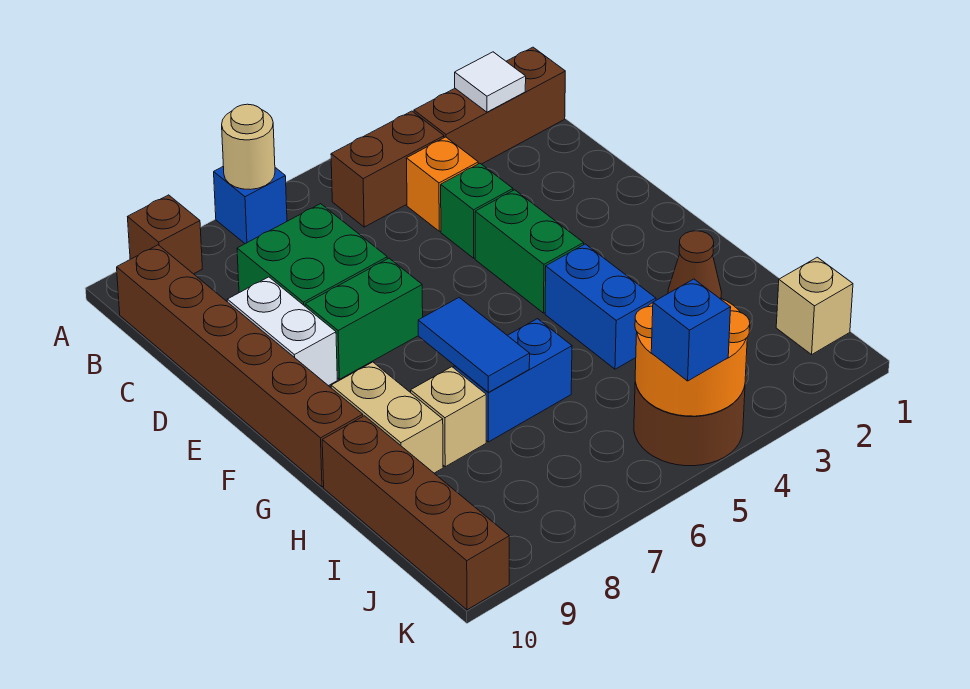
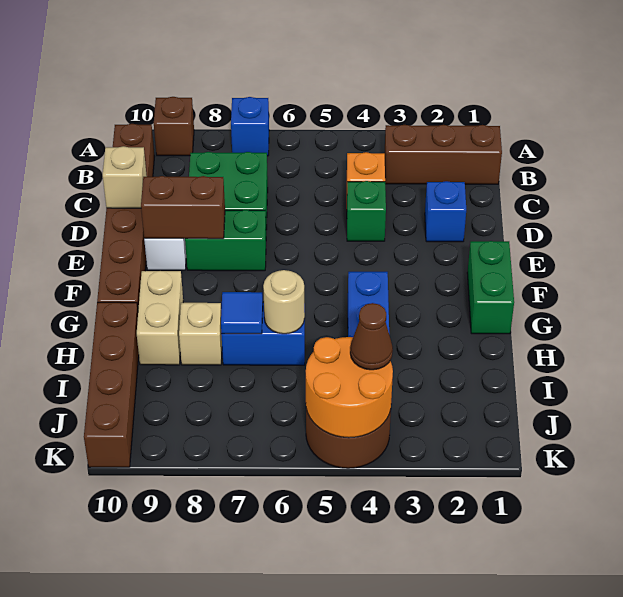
tan 1x1 round brick [222,104,275,190] -> tan 1x1 round brick moved to [263,270,305,334]
white 1x1 tile [455,52,526,112] -> none
brown 1x2 brick [331,111,444,227] -> brown 1x2 brick moved to [141,176,225,239]
green 1x2 brick [475,190,584,313] -> green 1x2 brick moved to [467,241,514,334]
blue 1x2 tile [418,298,530,392] -> blue 1x1 tile [221,292,263,334]
tan 1x1 brick [776,257,853,355] -> tan 1x1 brick moved to [103,146,147,208]
blue 1x1 brick [651,279,731,381] -> blue 1x1 brick moved to [425,181,466,242]

